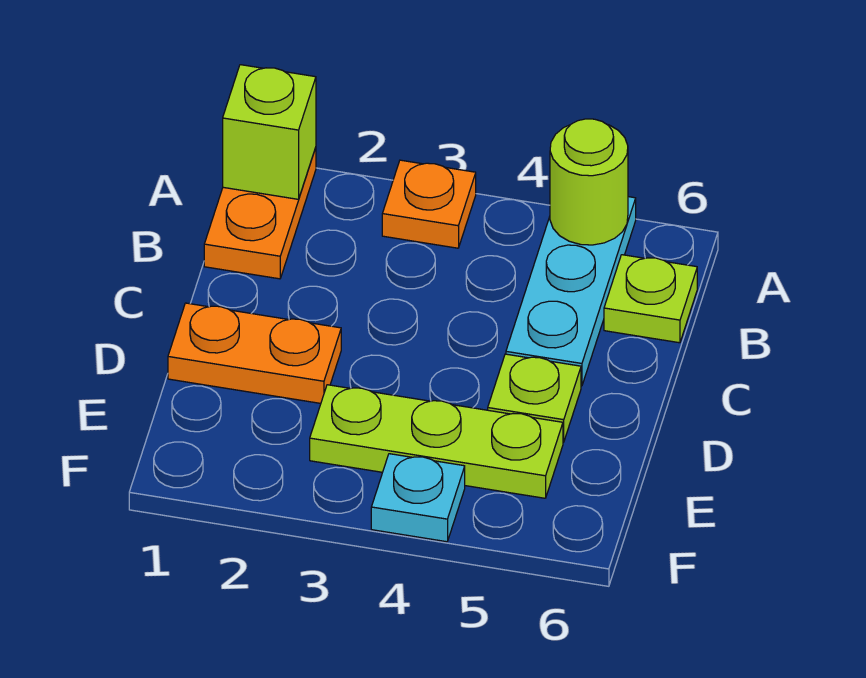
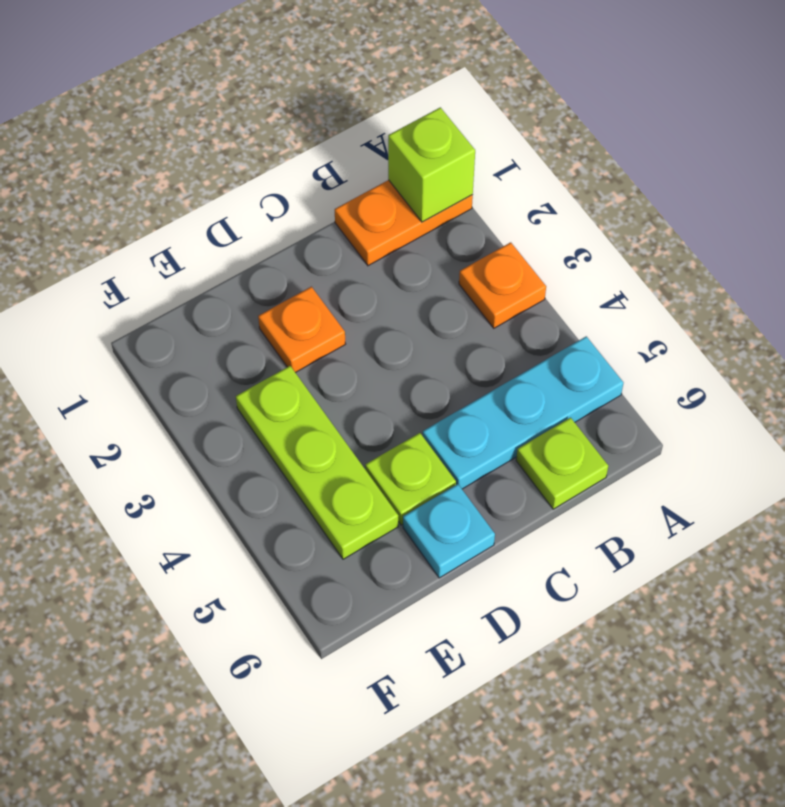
lime 1x1 round brick [550,119,628,245] -> none
orange 1x2 plate [168,303,341,403] -> orange 1x1 plate [258,287,345,373]
cyan 1x1 plate [371,454,465,542] -> cyan 1x1 plate moved to [403,484,495,578]

